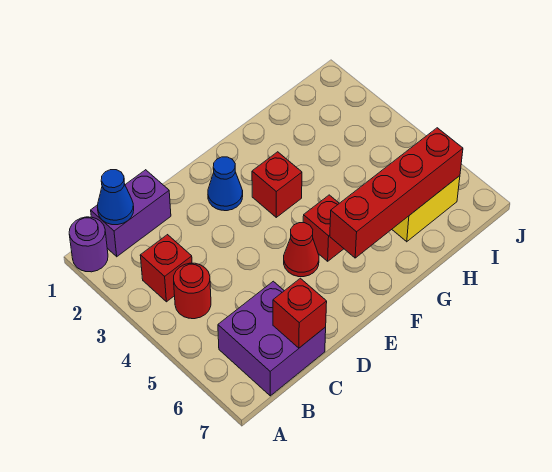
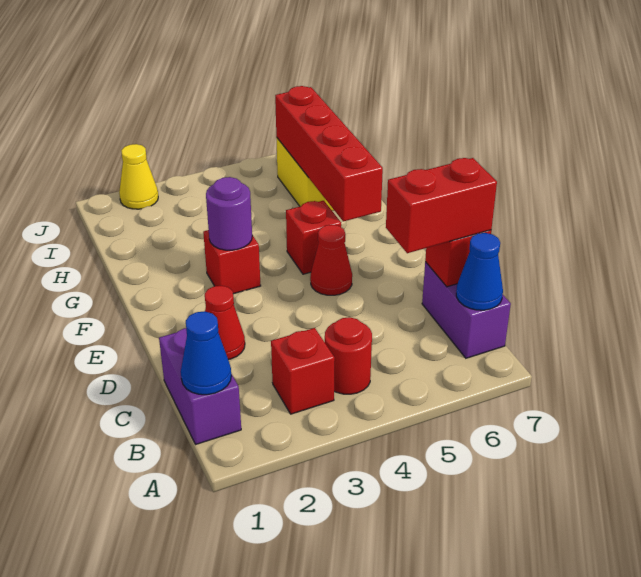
purple 1x1 round brick [69,217,108,272] -> purple 1x1 round brick moved to [206,177,252,250]
purple 2x2 brick [218,281,326,396] -> purple 1x2 brick [422,262,511,358]
none -> red 1x2 brick [386,158,497,253]
none -> red 1x1 cone [205,286,245,360]
blue 1x1 cone [208,157,243,211] -> blue 1x1 cone moved to [456,233,503,310]
none -> yellow 1x1 cone [119,144,158,209]

